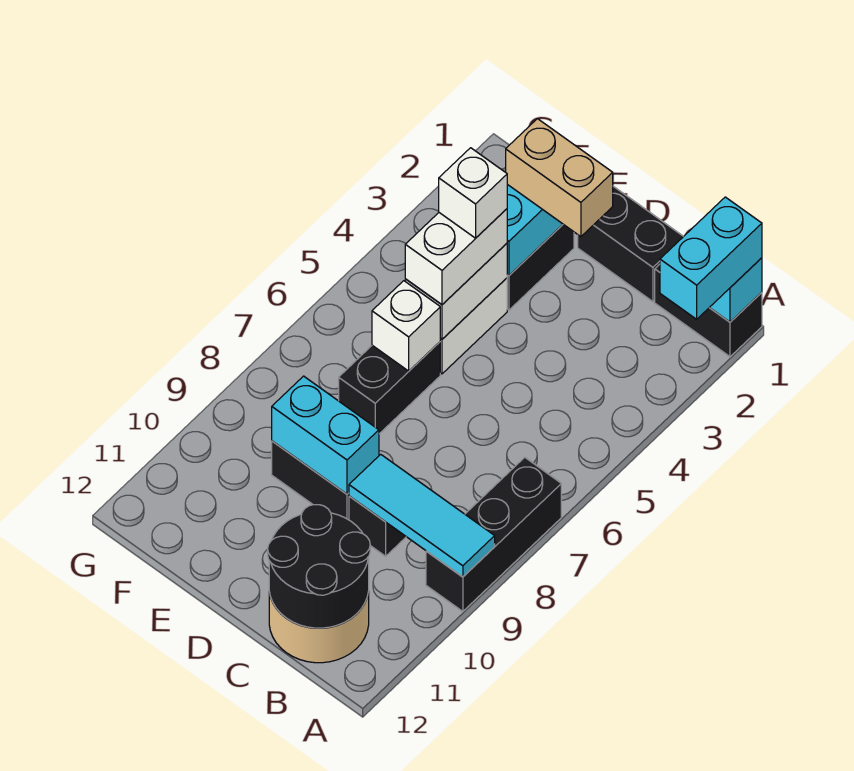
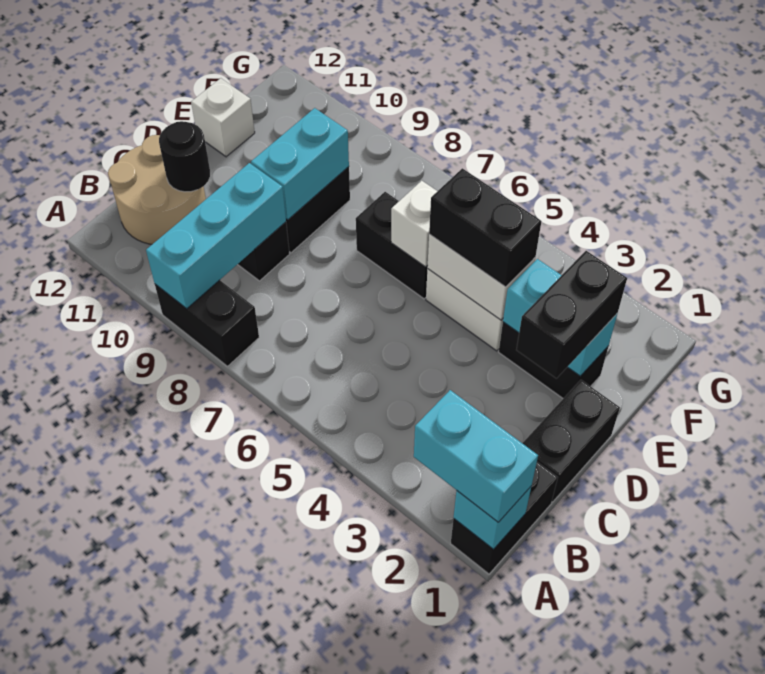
black 1x3 brick [426,457,561,611] -> black 1x2 brick [155,280,259,366]
cyan 1x3 tile [349,454,495,577] -> cyan 1x3 brick [146,163,286,309]
black 2x2 round brick [268,505,370,628] -> black 1x1 round brick [159,121,210,192]
tan 1x2 brick [506,119,613,237] -> black 1x2 brick [516,251,627,379]
white 1x2 brick [405,209,507,305] -> black 1x2 brick [429,168,542,287]
white 1x1 brick [439,148,507,238] -> white 1x1 brick moved to [191,78,255,157]

